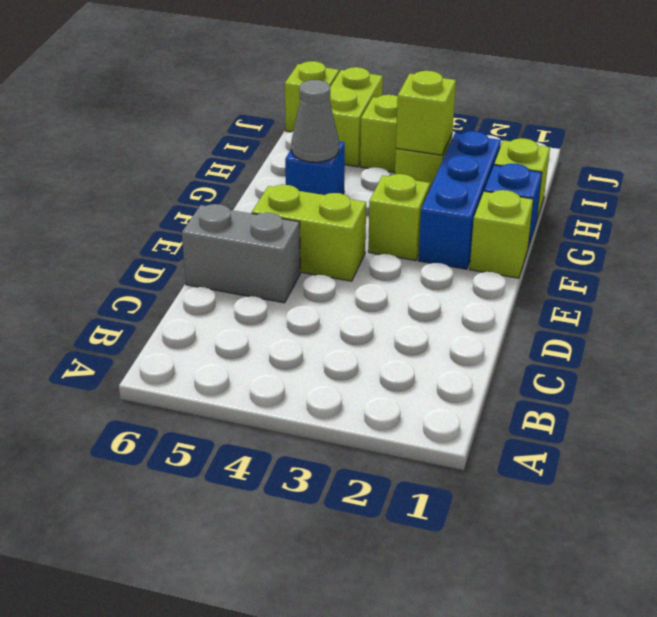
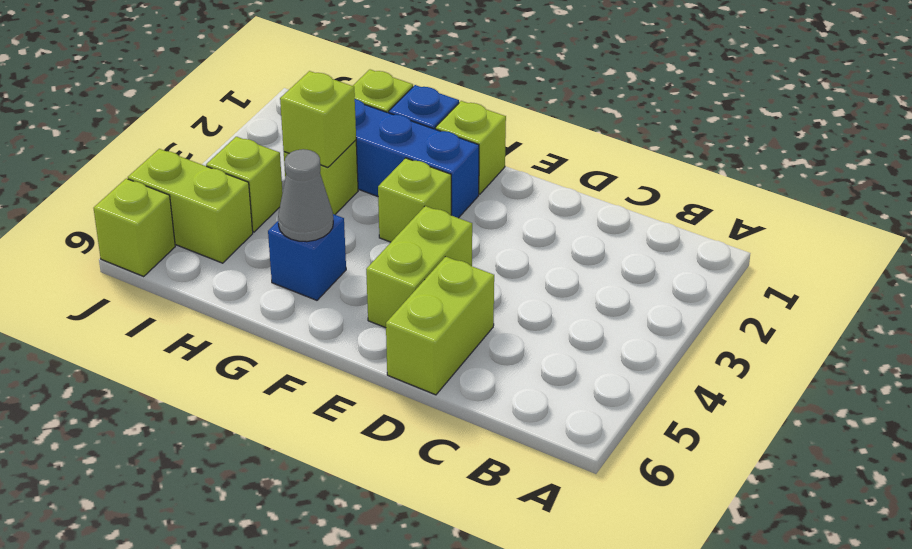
grey 1x2 brick [182,204,300,303] -> lime 1x2 brick [386,257,494,395]

